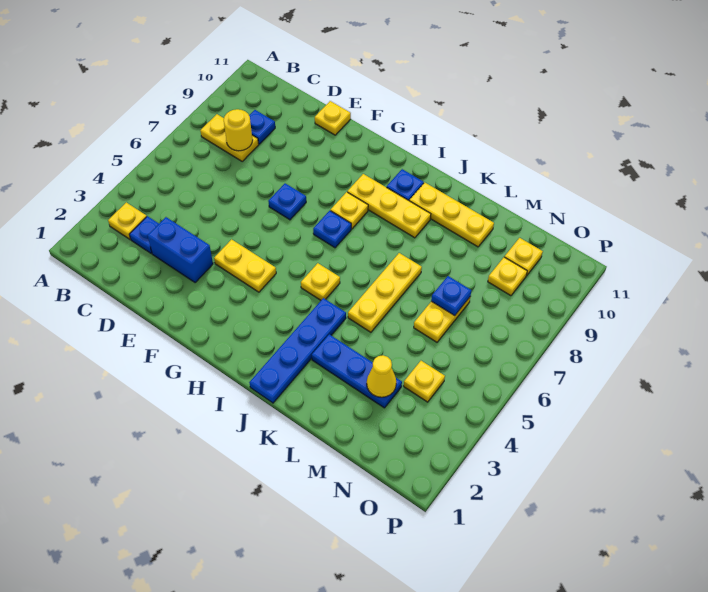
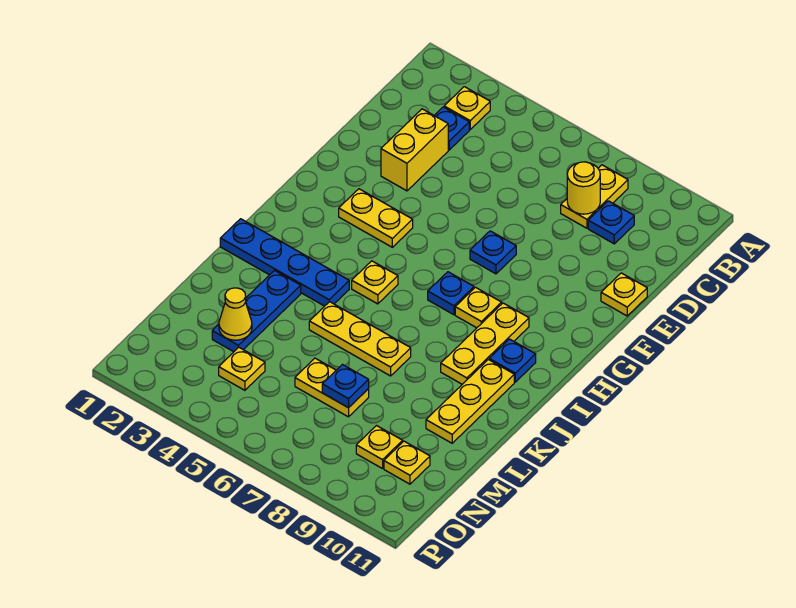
blue 1x2 brick [148,217,213,283] -> yellow 1x2 brick [381,109,448,191]
yellow 1x2 plate [214,239,276,292] -> yellow 1x2 plate turned to [339,189,413,247]

